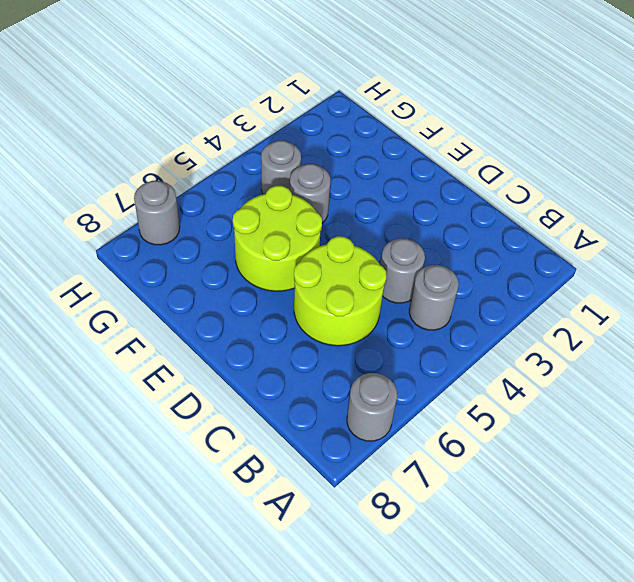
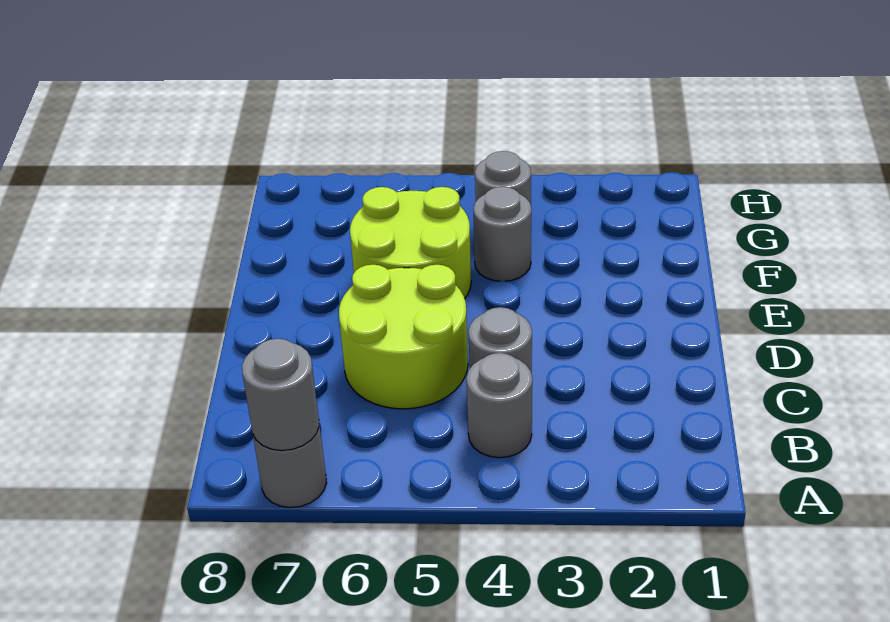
grey 1x1 round brick [134,181,180,245] -> grey 1x1 round brick moved to [242,339,319,451]

